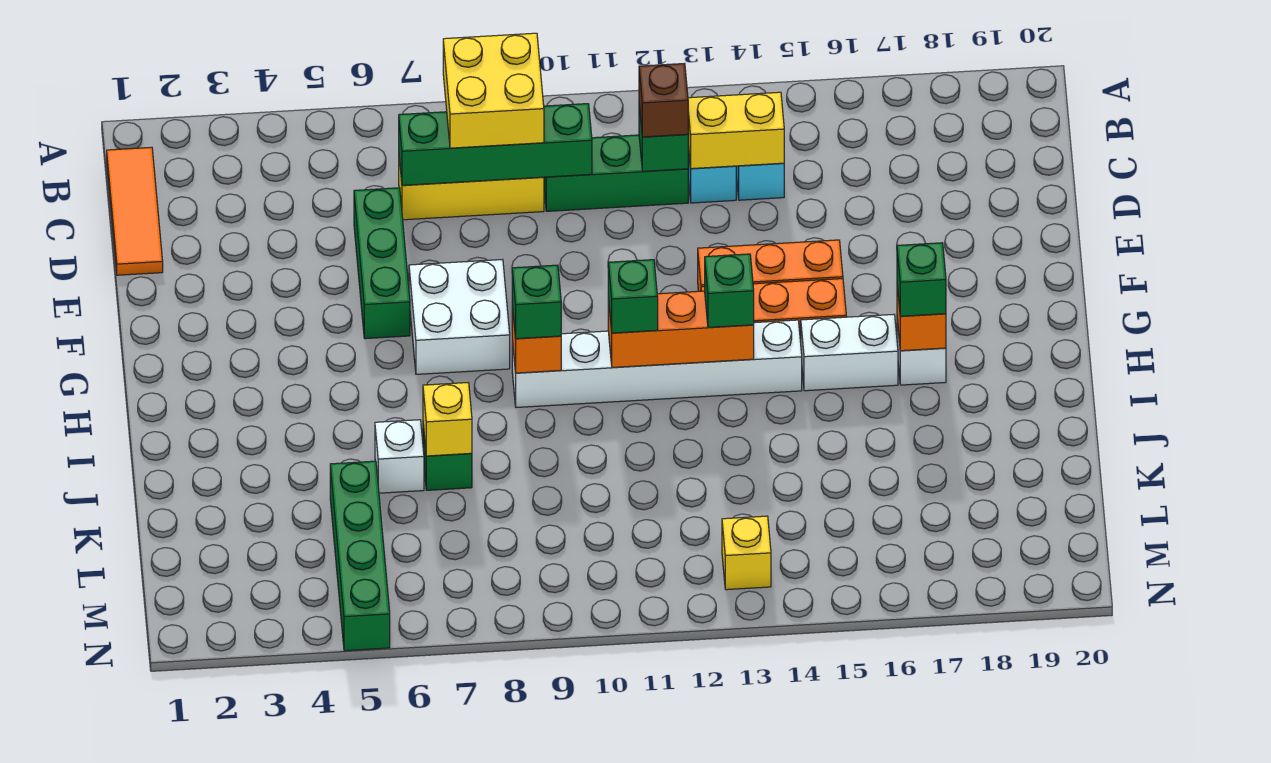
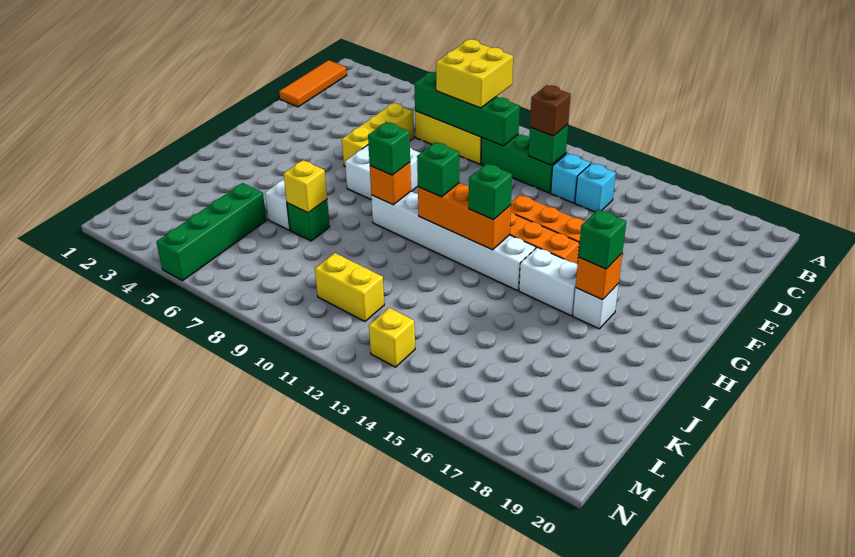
yellow 1x2 brick [688,92,784,169] -> yellow 1x2 brick moved to [315,253,384,321]
green 1x3 brick [354,188,410,339] -> yellow 1x3 brick [342,103,414,166]

